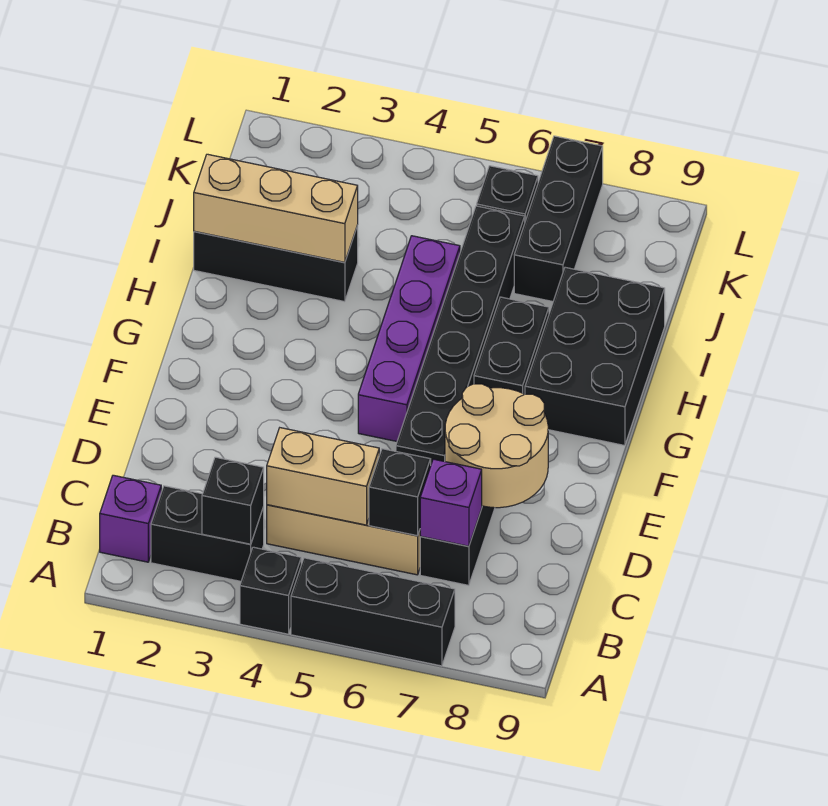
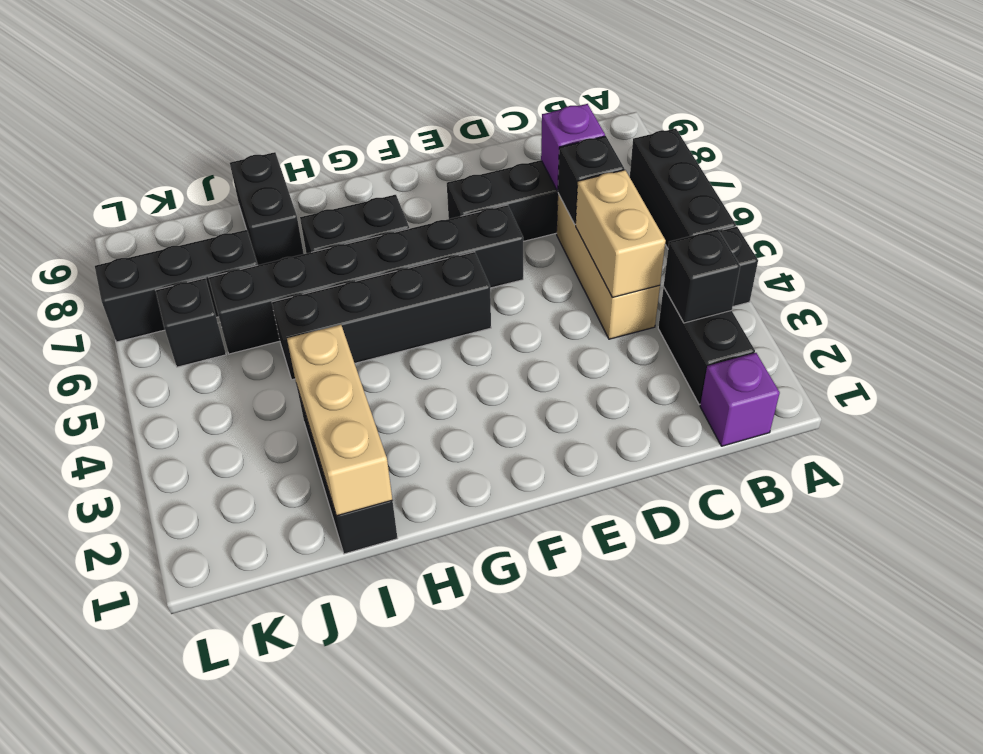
tan 2x2 round brick [445,384,548,508] -> none
purple 1x4 brick [358,236,460,441] -> black 1x4 brick [272,252,491,380]
black 2x3 brick [525,267,665,445] -> black 1x2 brick [230,152,304,265]

